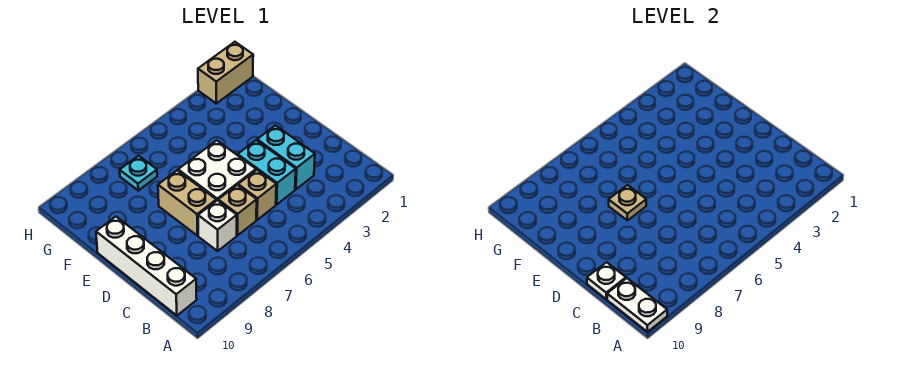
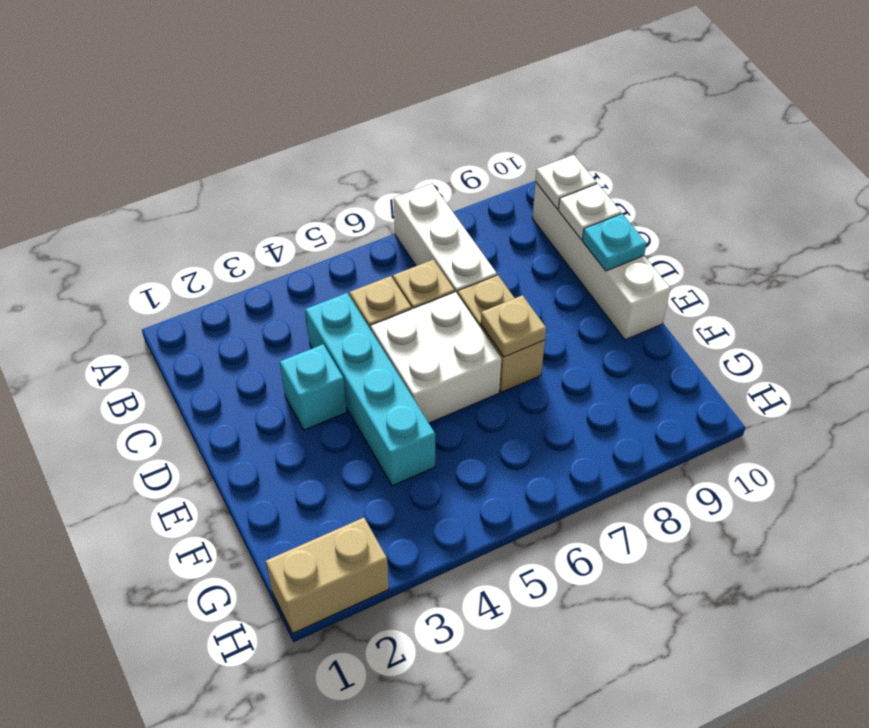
white 1x2 plate [607,278,667,332] -> white 1x1 plate [536,155,596,209]
cyan 1x2 brick [257,125,315,189] -> cyan 1x1 brick [280,344,347,430]
cyan 1x2 brick [238,140,296,204] -> cyan 1x4 brick [305,293,435,486]
white 1x1 brick [198,200,237,251] -> white 1x3 brick [394,184,497,294]
cyan 1x1 plate [120,156,157,190] -> cyan 1x1 plate moved to [582,214,647,271]

